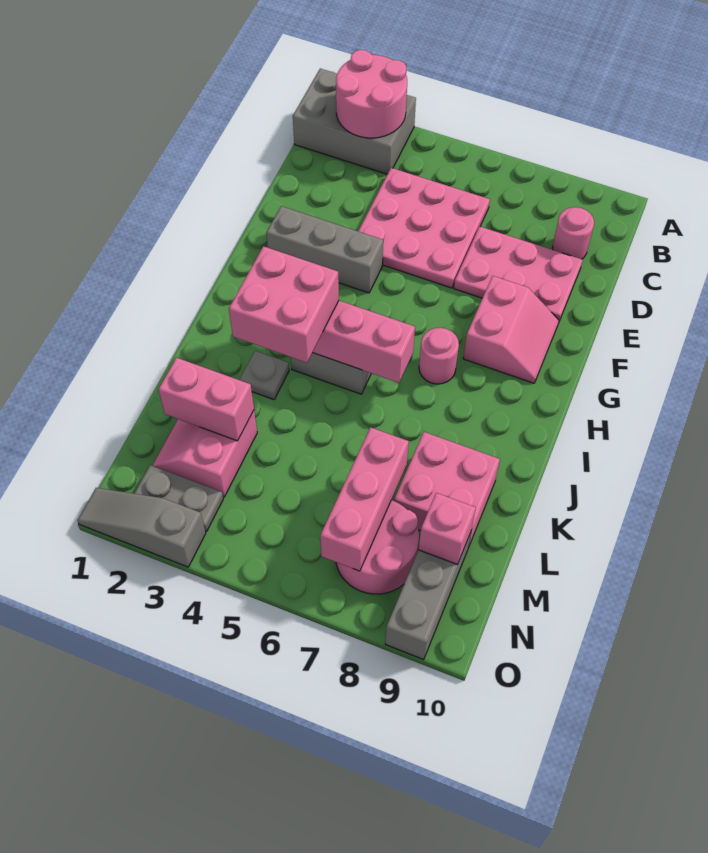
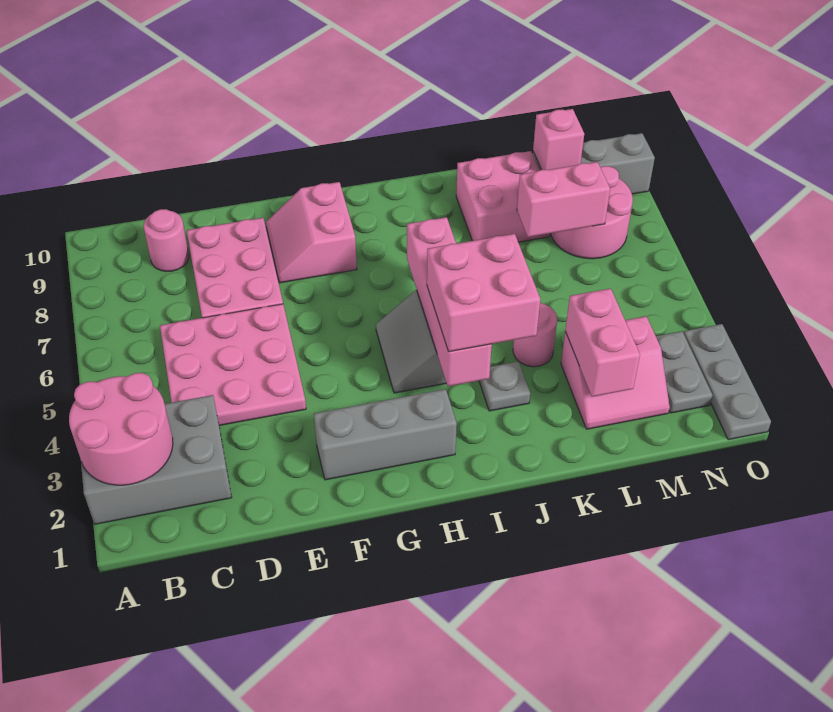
grey 2x3 brick [293,69,416,174] -> grey 2x3 brick turned to [81,395,232,524]
grey 1x3 brick [266,206,383,293] -> grey 1x3 brick turned to [314,389,457,480]
pink 2x2 slope [463,276,559,383] -> pink 2x2 slope turned to [266,182,357,283]
pink 1x1 round brick [419,328,459,384] -> pink 1x1 round brick moved to [513,303,557,367]
pink 1x3 brick [320,427,409,571] -> pink 1x2 brick [517,162,610,237]
grey 1x3 slope [77,488,206,567] -> grey 1x3 plate [684,324,771,440]

